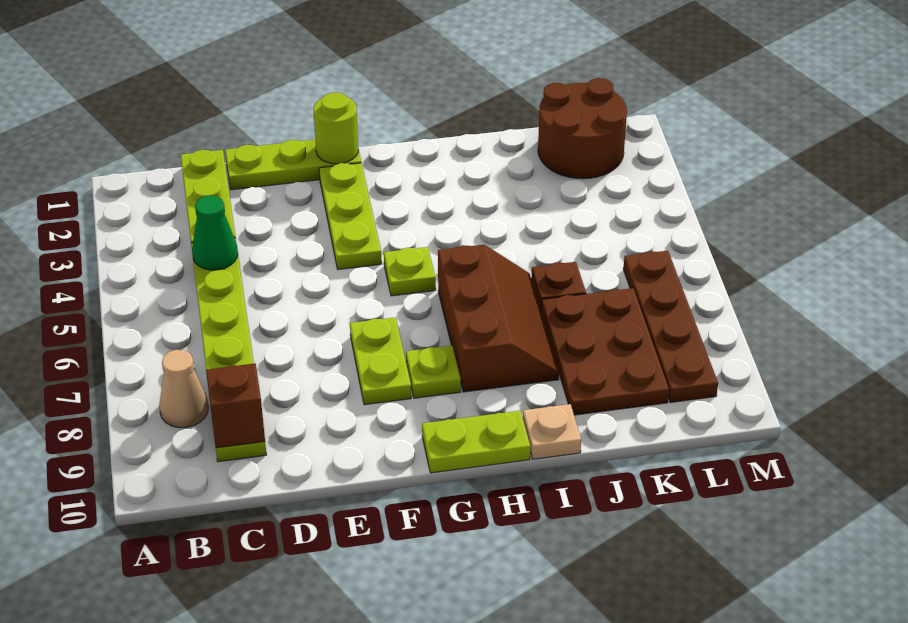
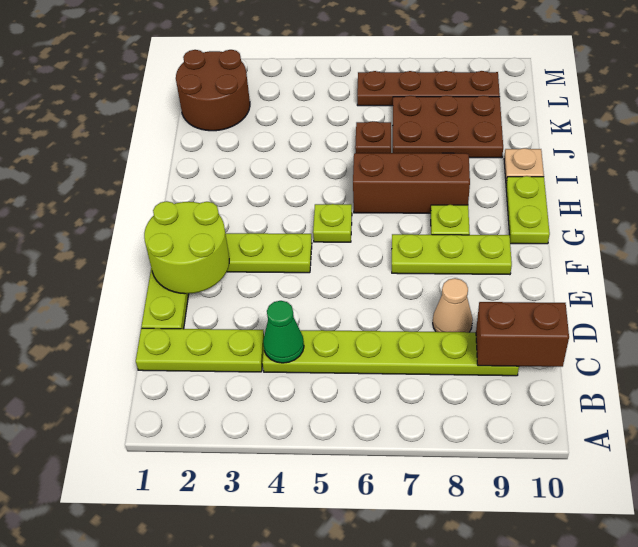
tan 1x1 cone [159,350,208,428] -> tan 1x1 cone moved to [433,278,473,332]
brown 1x1 brick [206,364,265,448] -> brown 1x2 brick [476,302,569,367]
lime 1x1 round brick [314,92,358,164] -> lime 2x2 round brick [144,201,229,294]
lime 1x2 plate [350,317,411,405] -> lime 1x3 plate [392,234,512,274]

